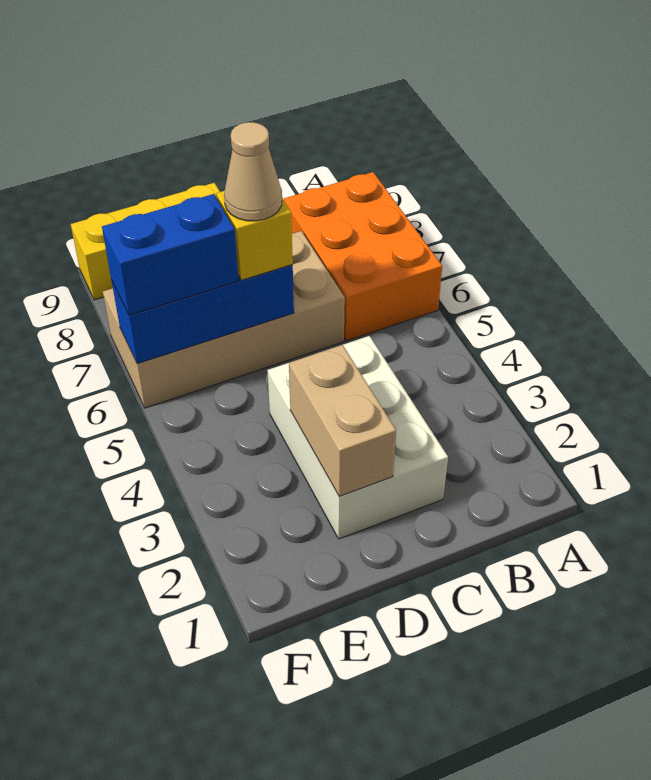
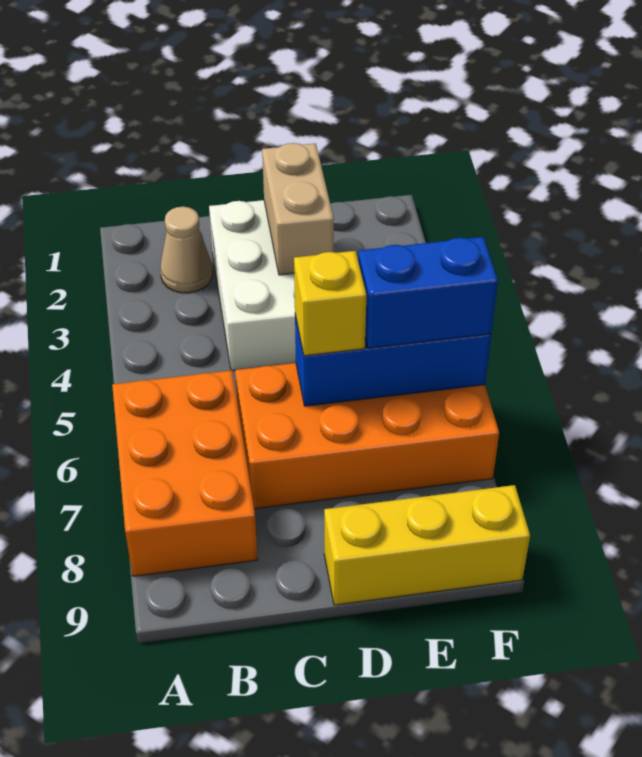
tan 2x4 brick [103,231,345,408] -> orange 2x4 brick [235,363,499,509]
tan 1x1 cone [224,122,282,221] -> tan 1x1 cone moved to [160,207,213,293]

